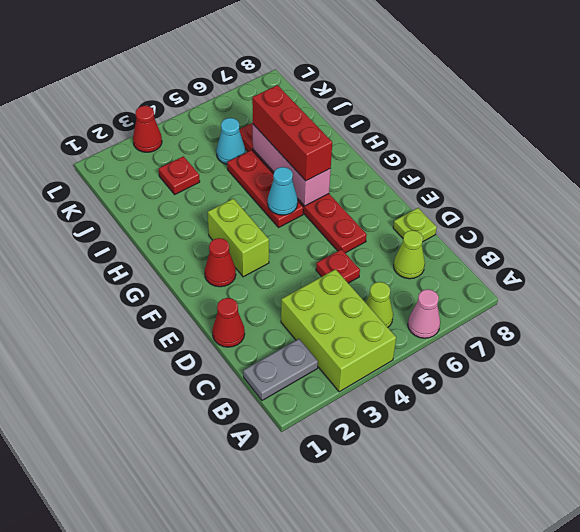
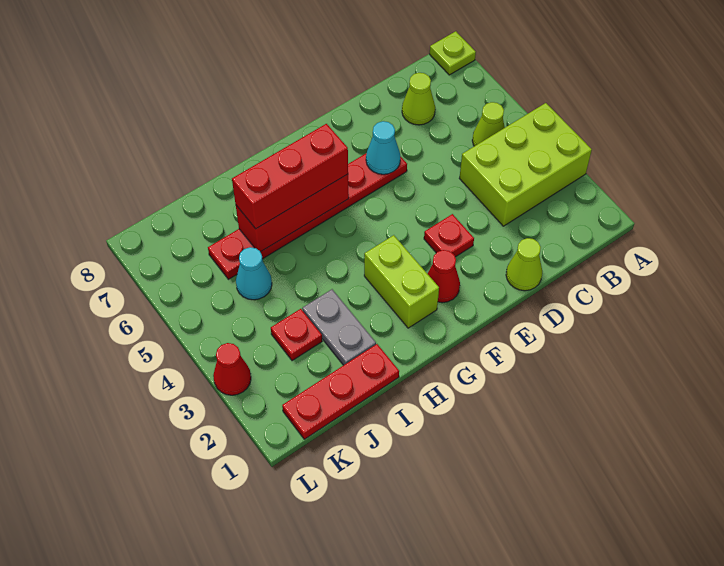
pink 1x1 cone [408,289,440,338] -> none
grey 1x2 plate [243,339,318,400] -> grey 1x2 plate moved to [302,289,376,365]
red 1x1 cone [212,298,245,347] -> lime 1x1 cone [506,238,542,291]
red 1x1 plate [316,249,360,283] -> red 1x1 plate moved to [424,214,474,257]
lime 1x1 plate [393,208,437,242] -> lime 1x1 plate moved to [430,31,476,75]
lime 1x2 brick [208,199,269,277] -> lime 1x2 brick turned to [364,235,439,328]
red 1x3 plate [227,150,303,227] -> red 1x3 plate moved to [282,344,399,439]
cyan 1x1 cone [268,167,298,215] -> cyan 1x1 cone moved to [366,121,401,174]
pink 1x3 brick [253,124,331,206] -> red 1x3 brick [236,174,349,252]

